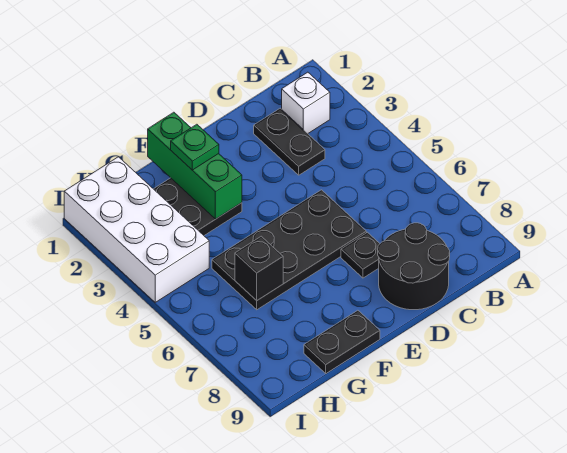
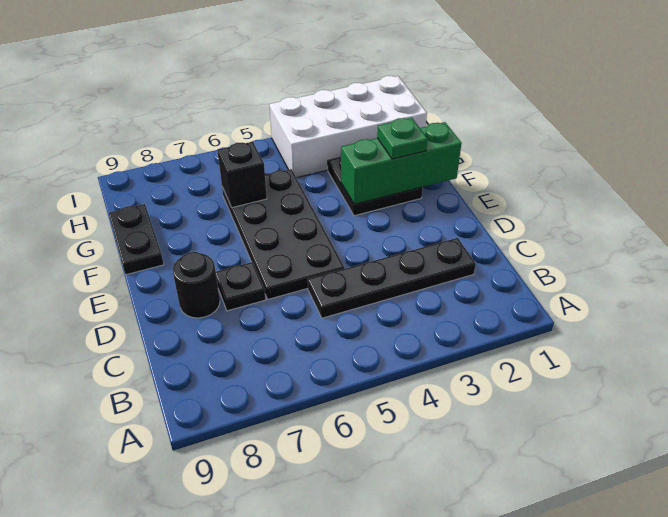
white 1x1 brick [282,72,330,133] -> none
black 1x2 plate [254,108,325,175] -> black 1x4 plate [308,238,476,318]
black 2x2 round brick [378,223,450,310] -> black 1x1 round brick [173,252,220,318]

